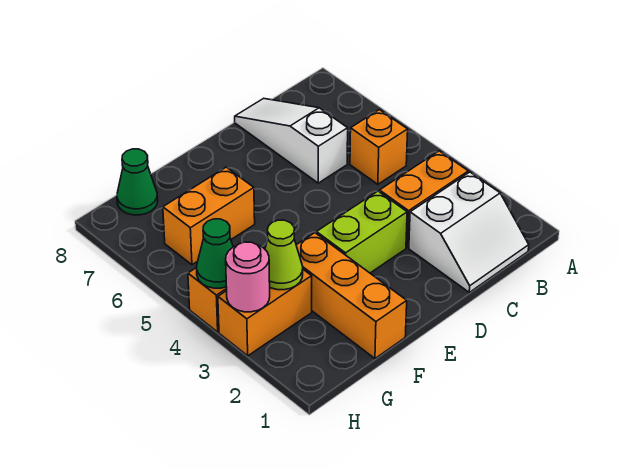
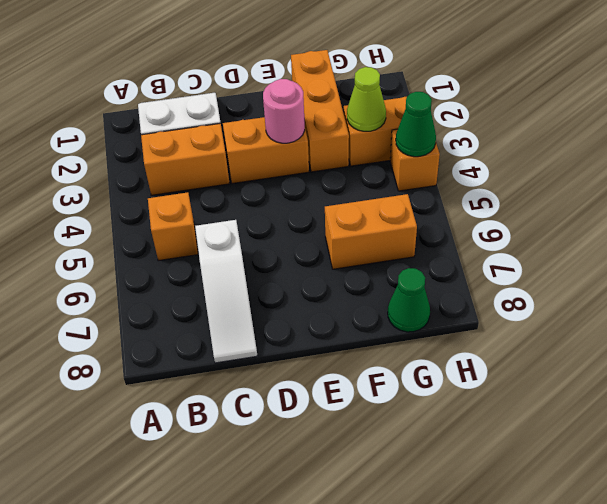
lime 1x2 brick [316,191,407,273] -> orange 1x2 brick [223,117,309,184]
pink 1x1 round brick [226,242,270,312] -> pink 1x1 round brick moved to [263,79,305,143]

